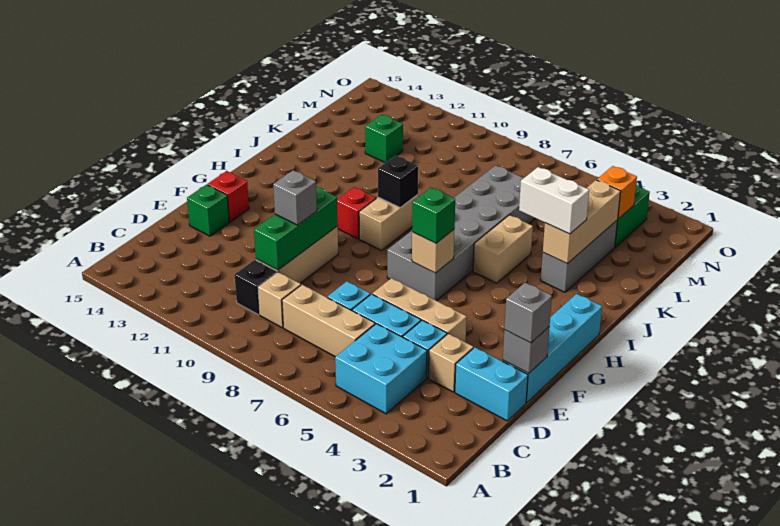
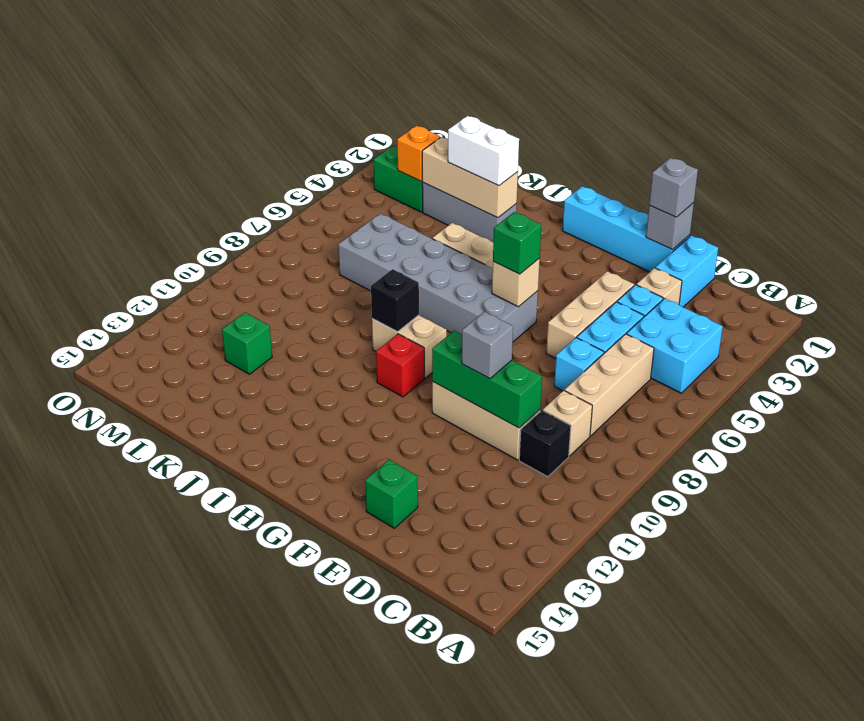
red 1x1 brick [208,171,249,222] -> none
white 1x2 brick [519,167,589,234] -> white 1x2 brick turned to [448,116,519,186]

